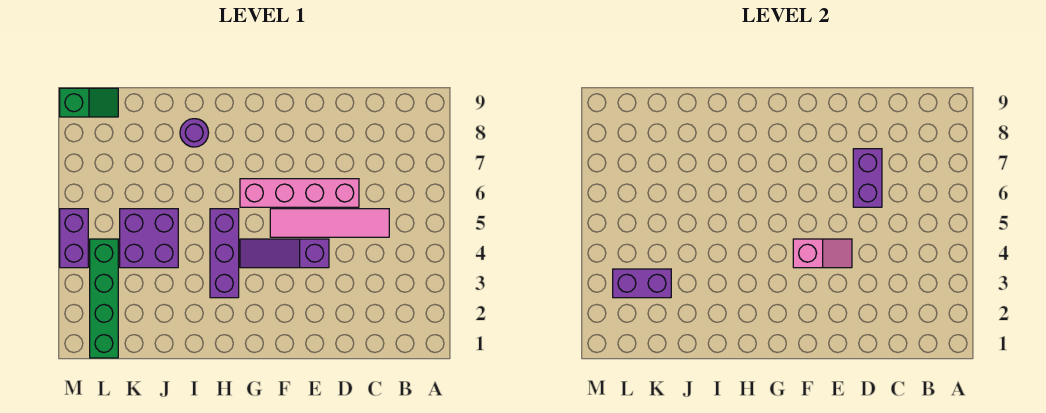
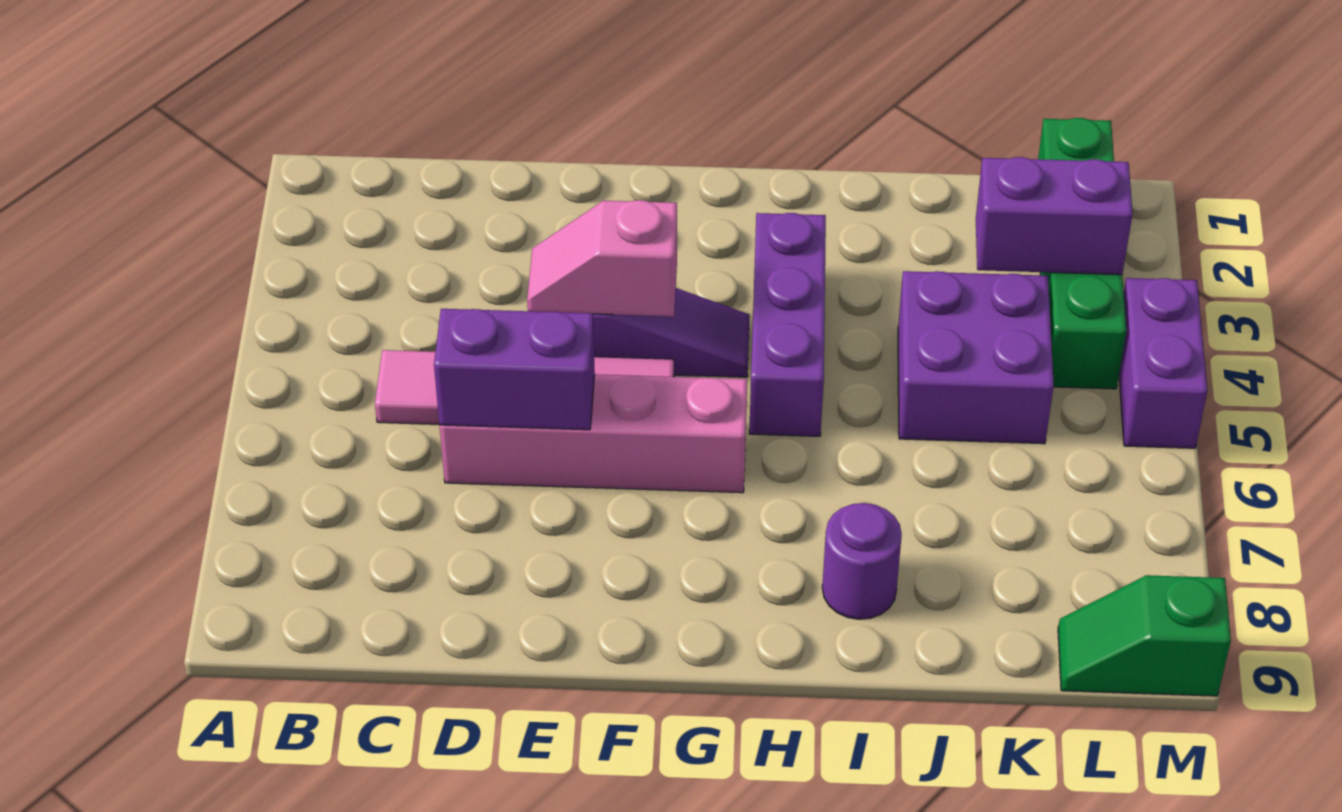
purple 1x2 brick [853,149,882,207] -> purple 1x2 brick turned to [434,309,595,430]

